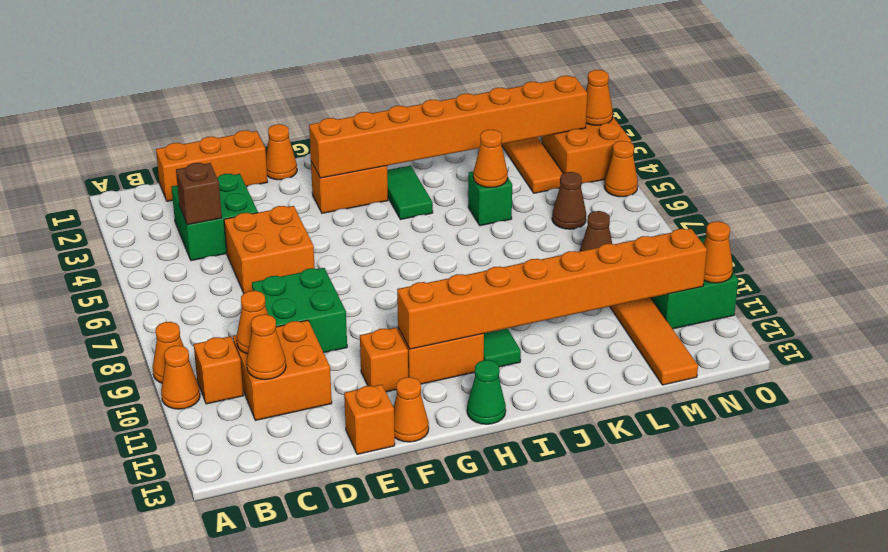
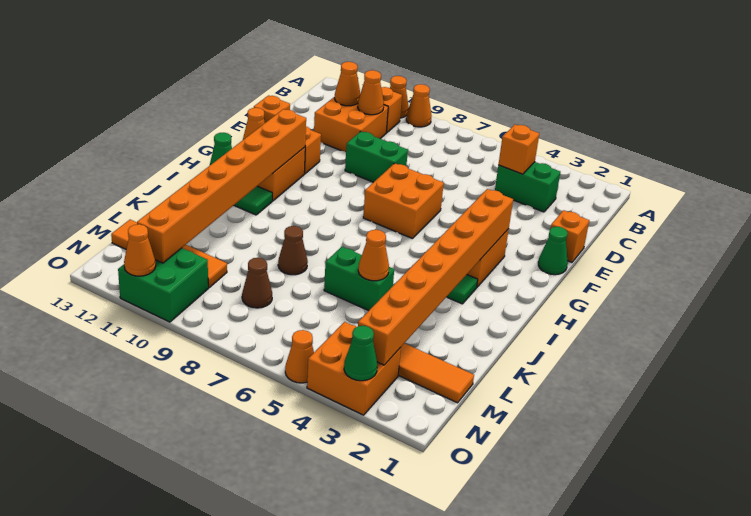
orange 1x3 brick [156,130,267,201] -> orange 1x1 brick [551,210,589,262]
green 2x2 brick [172,174,258,261] -> green 1x2 brick [495,162,560,212]
brown 1x1 brick [176,163,222,225] -> orange 1x1 brick [498,124,539,174]
orange 2x2 brick [224,206,315,293] -> orange 2x2 brick moved to [363,163,444,239]
green 2x2 brick [252,268,347,353] -> green 1x2 brick [345,131,408,182]
orange 1x1 cone [266,124,297,180] -> green 1x1 cone [538,227,568,275]
green 1x1 brick [468,172,512,226] -> green 1x2 brick [324,247,394,311]
brown 1x1 cone [552,172,586,229] -> brown 1x1 cone moved to [278,226,308,275]
orange 1x1 cone [586,70,613,125] -> green 1x1 cone [344,326,377,381]

